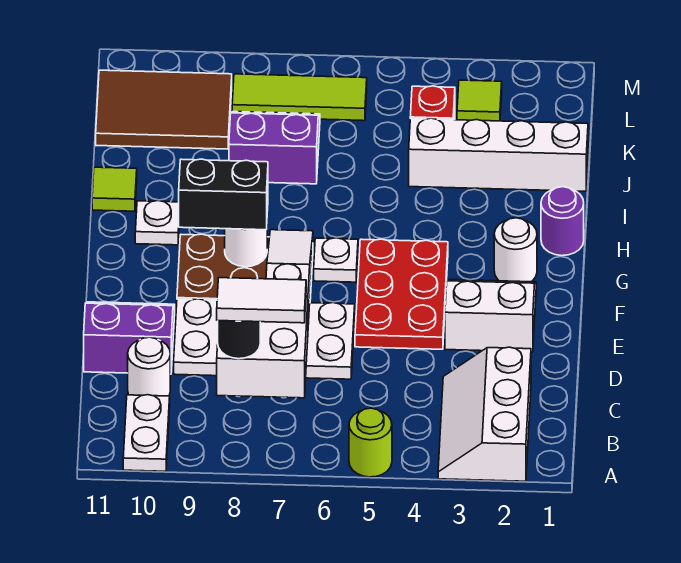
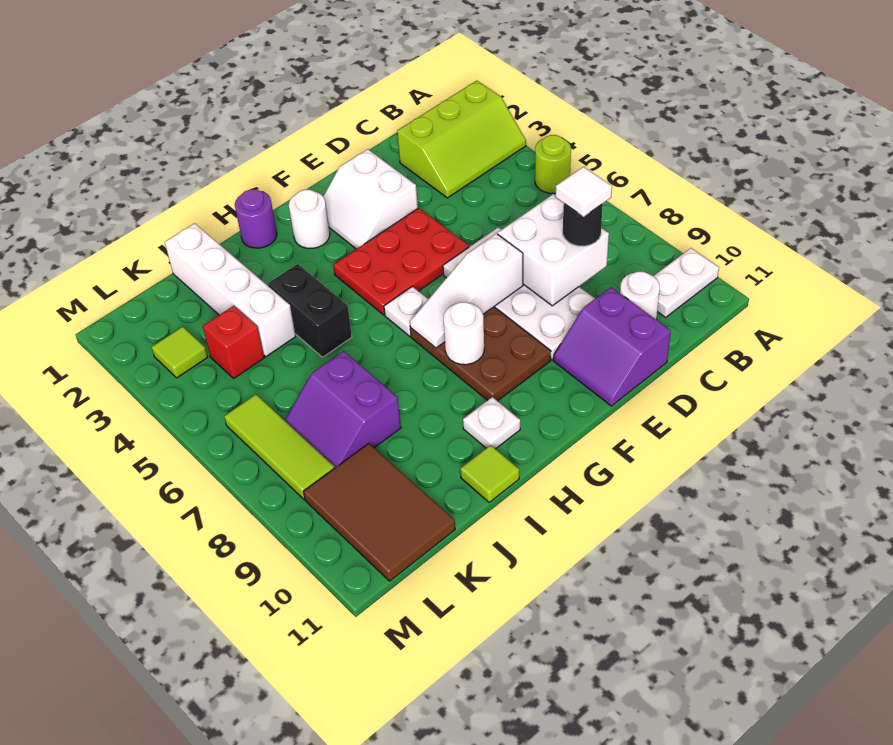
white 2x3 slope [438,347,531,481] -> lime 2x3 slope [397,81,526,198]
white 1x2 tile [217,278,306,323] -> white 1x1 tile [555,167,612,217]
black 1x2 brick [179,159,268,230] -> black 1x2 brick moved to [268,264,352,357]

